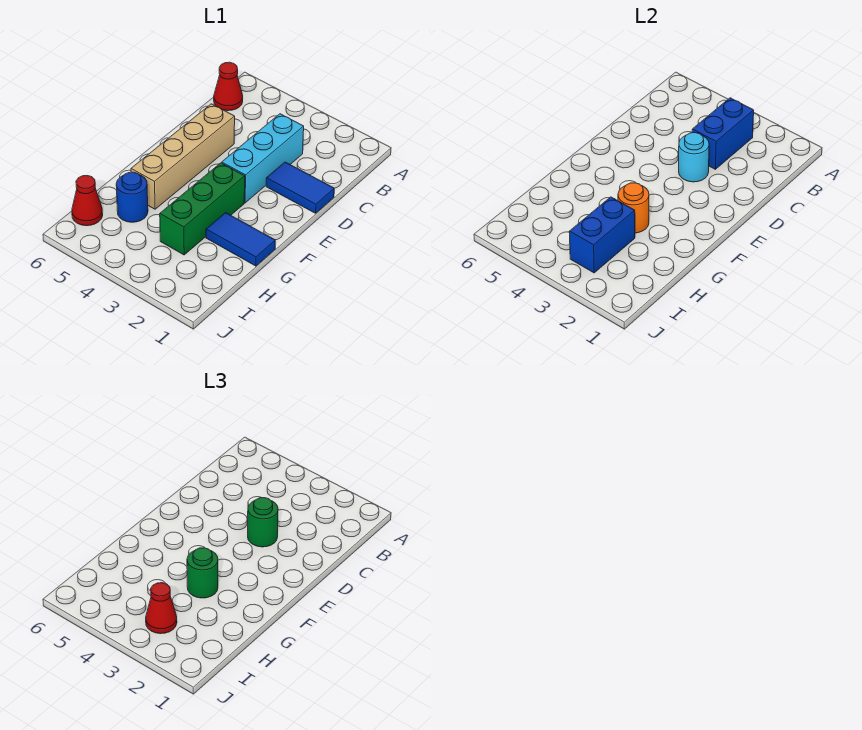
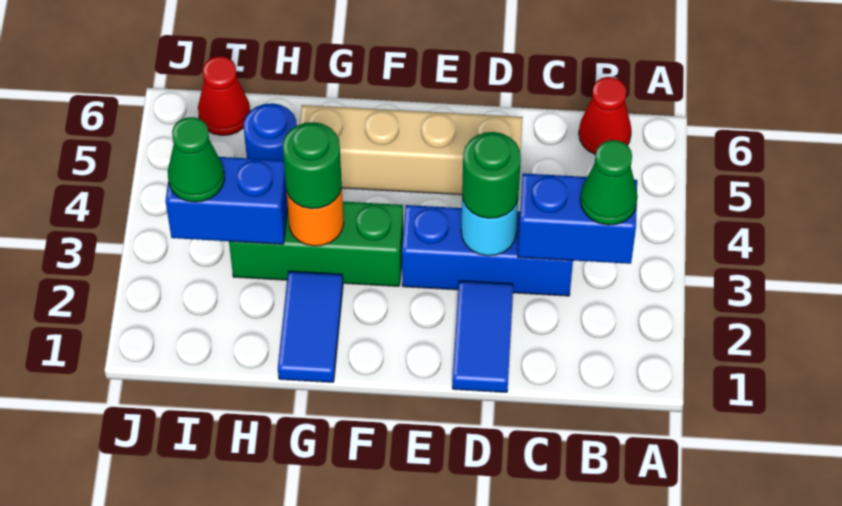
none -> green 1x1 cone [580,140,638,225]
cyan 1x3 brick [222,114,304,203] -> blue 1x3 brick [402,205,573,296]
red 1x1 cone [146,583,177,634] -> green 1x1 cone [168,117,224,202]

